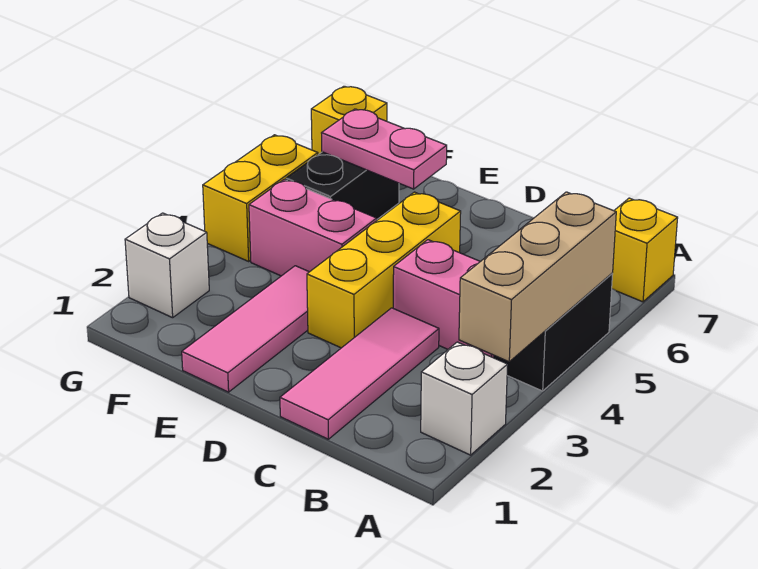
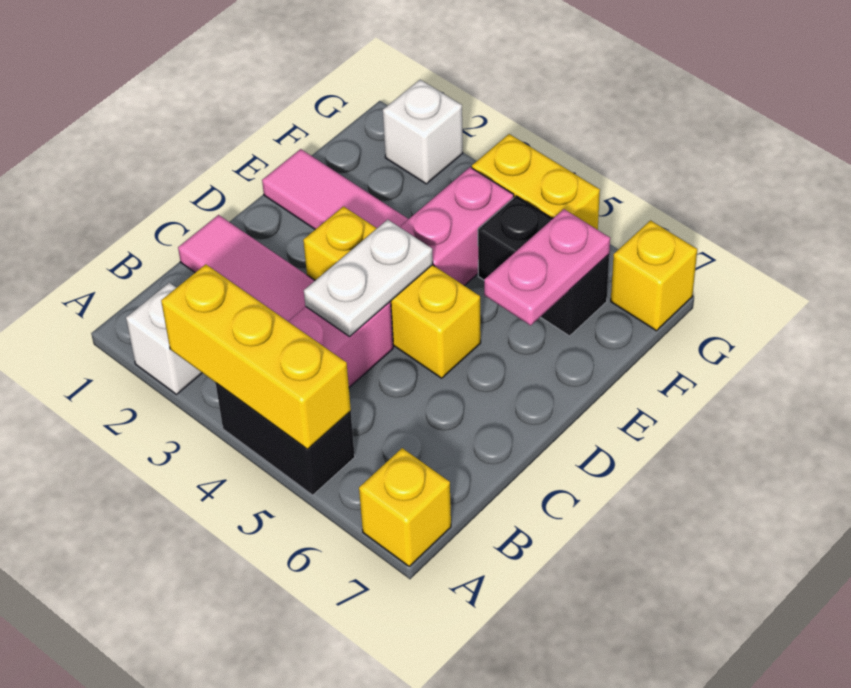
tan 1x3 brick [459,192,616,362] -> yellow 1x3 brick [161,264,351,449]
none -> white 1x2 plate [304,220,433,337]

